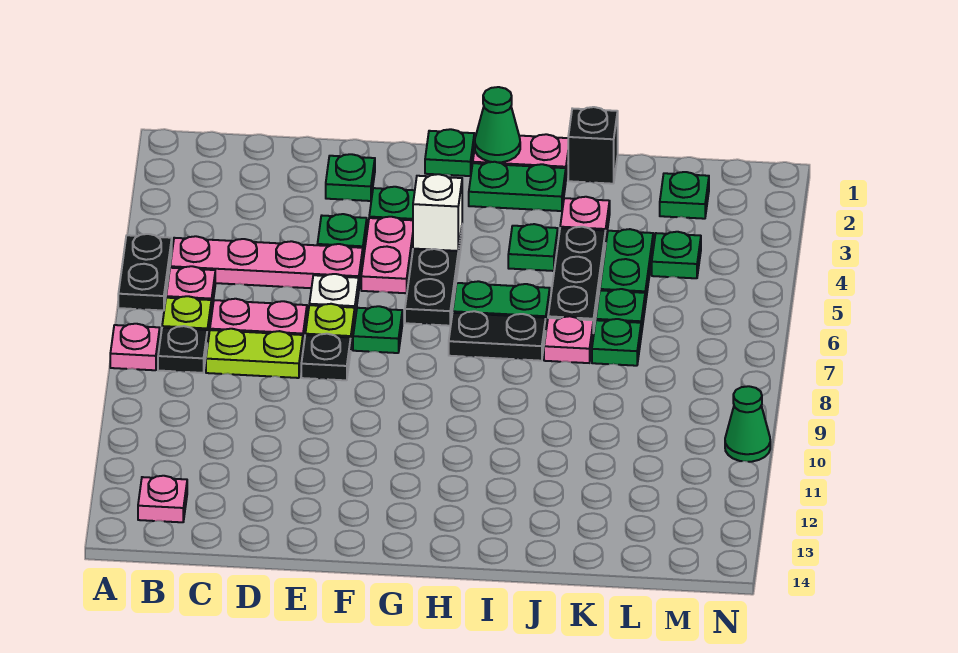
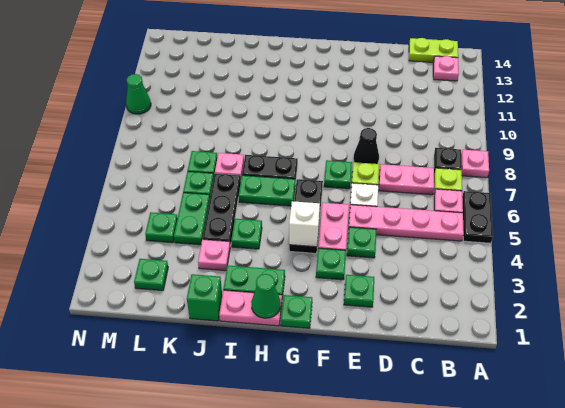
lime 1x2 plate [206,329,303,378] -> lime 1x2 plate moved to [409,38,458,62]
black 1x1 plate [301,334,351,380] -> black 1x1 cone [353,128,379,164]
black 1x1 brick [568,107,618,184] -> green 1x1 brick [187,274,222,321]

